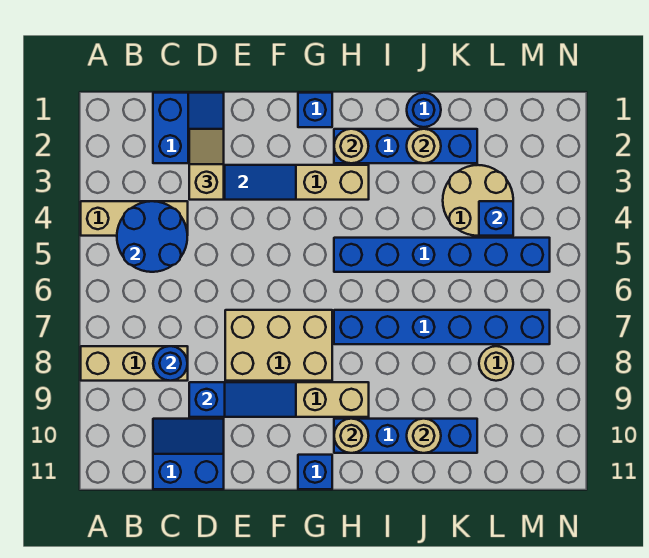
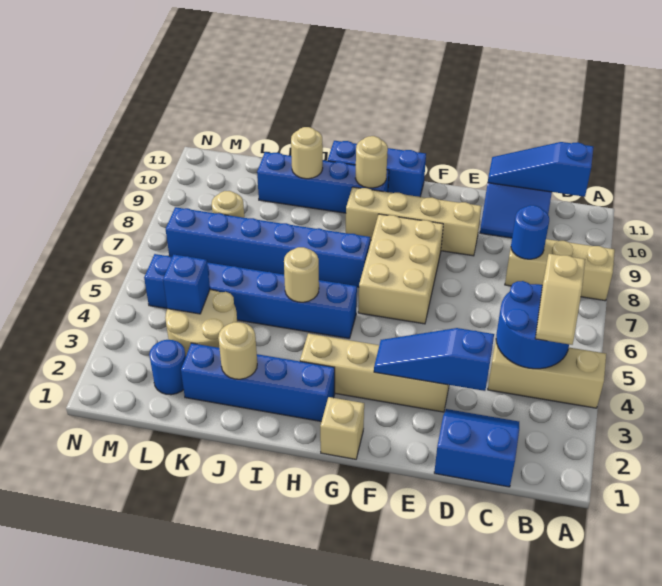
blue 2x2 slope [153,93,224,163] -> blue 2x2 slope turned to [434,409,519,487]
tan 1x2 slope [189,129,224,200] -> tan 1x2 slope moved to [535,254,585,345]
blue 1x3 slope [189,382,296,417] -> blue 1x3 slope moved to [488,142,593,197]
tan 2x3 brick [225,310,332,381] -> tan 2x3 brick turned to [358,214,443,324]
blue 1x1 brick [298,93,332,127] -> tan 1x1 brick [320,397,364,459]
blue 1x1 brick [298,455,332,489] -> blue 1x3 brick [328,141,426,197]
tan 1x1 round brick [334,129,369,163] -> tan 1x1 round brick moved to [284,247,319,302]
blue 1x1 round brick [407,93,441,127] -> blue 1x1 round brick moved to [149,340,186,395]

